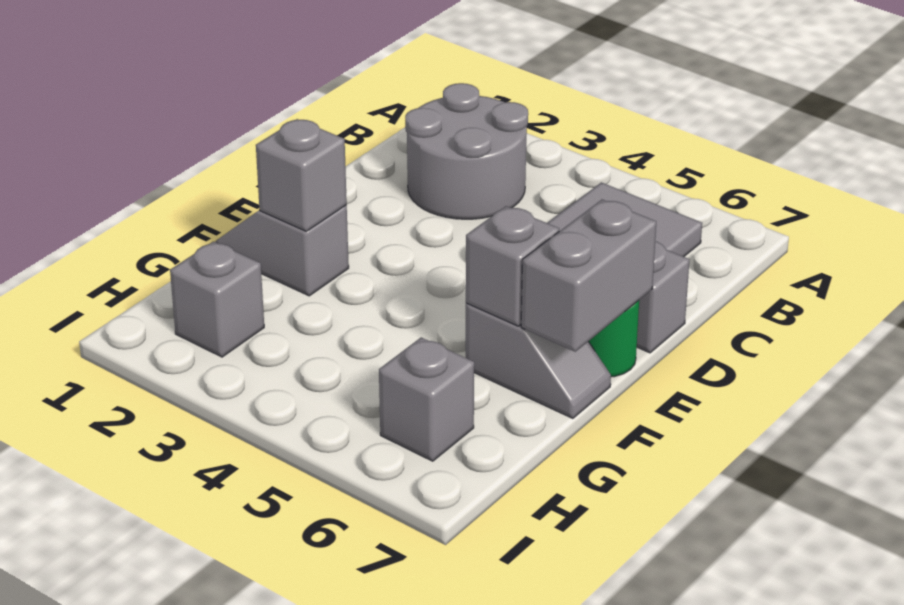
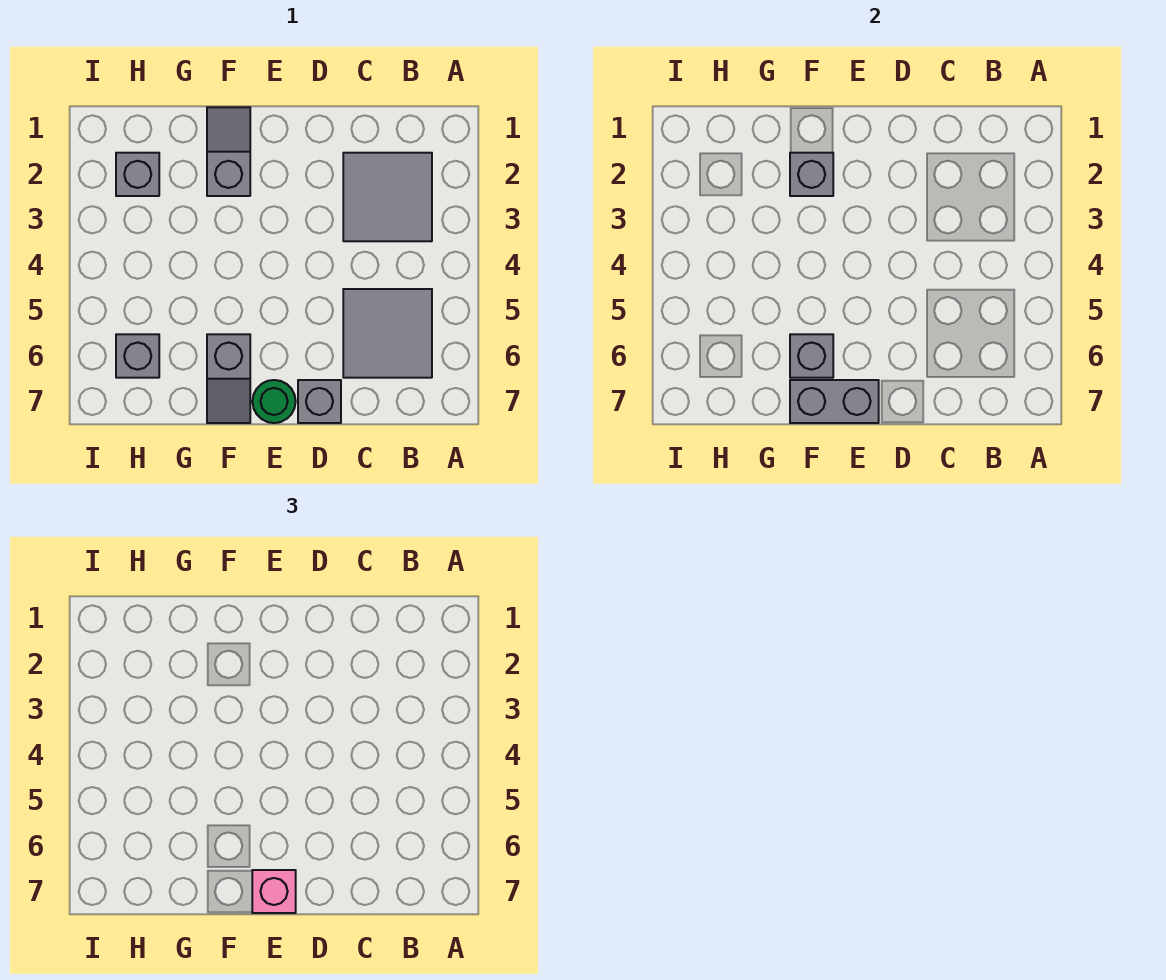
grey 2x2 round brick [405,83,528,219] -> grey 2x2 tile [343,153,432,241]
none -> pink 1x1 brick [252,870,296,913]

